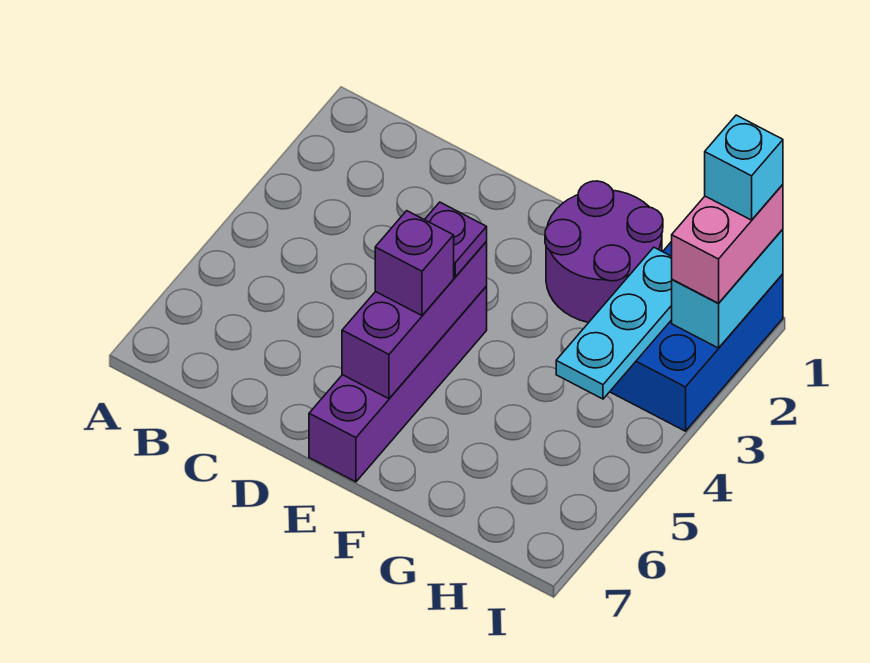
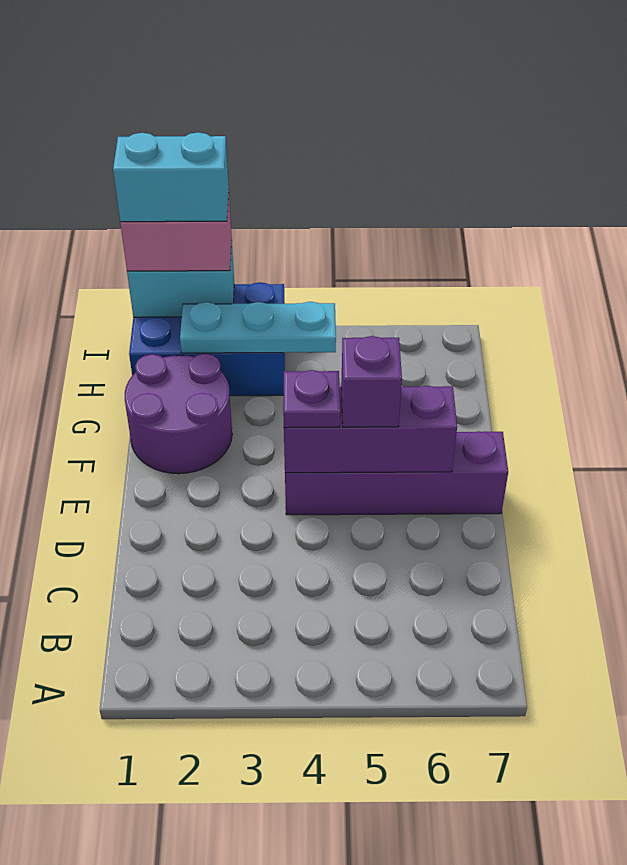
cyan 1x1 brick [705,115,783,220] -> cyan 1x2 brick [113,132,229,222]

